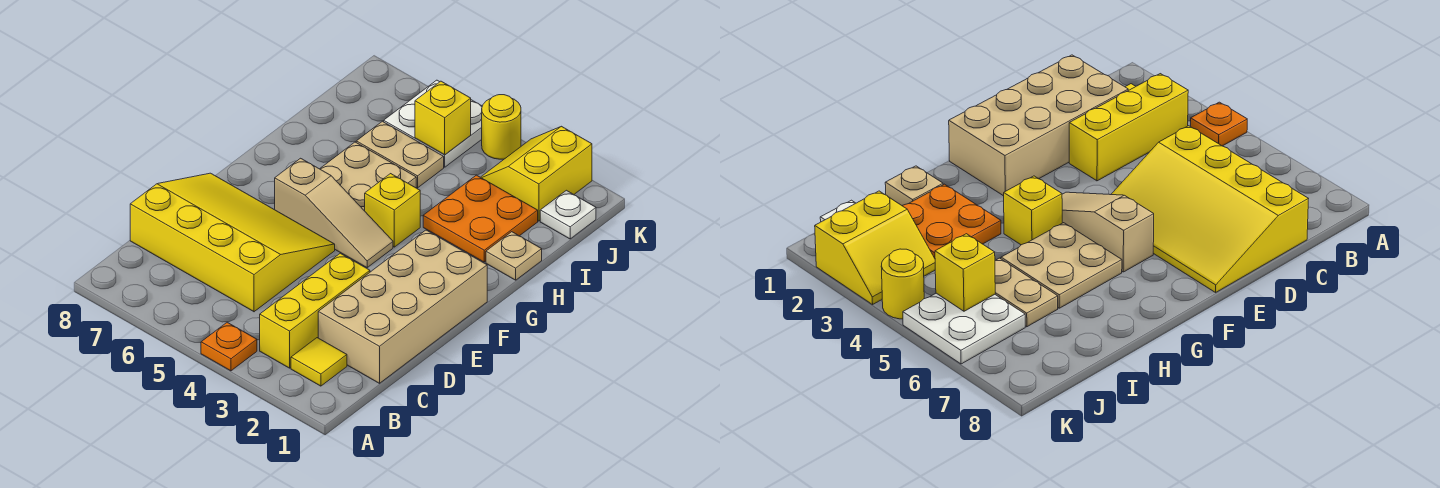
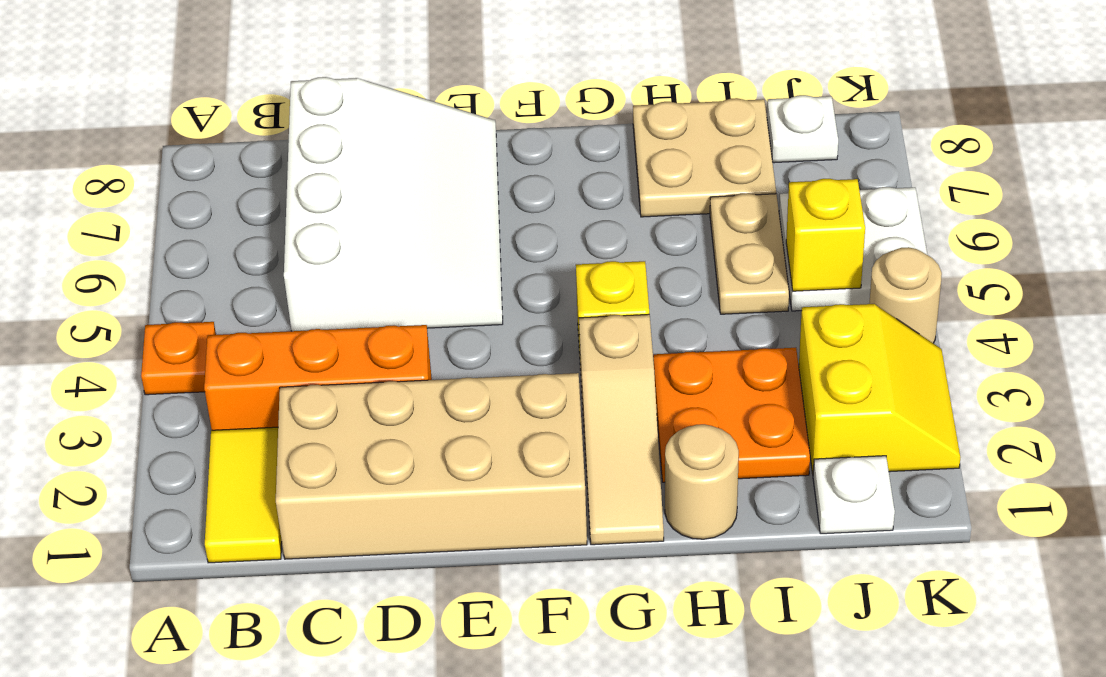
yellow 1x1 tile [291,338,347,386] -> yellow 1x2 tile [205,427,282,563]
yellow 1x3 brick [260,253,370,368] -> orange 1x3 brick [204,325,432,430]
yellow 3x4 slope [130,173,335,312] -> white 3x4 slope [284,77,503,331]
tan 1x3 slope [275,158,393,268] -> tan 1x3 slope moved to [579,314,664,545]
tan 2x2 plate [320,142,416,211] -> tan 2x2 plate moved to [633,98,776,217]
tan 1x1 plate [486,232,542,280] -> tan 1x1 round brick [665,424,739,539]
yellow 2x2 slope [481,126,592,221] -> yellow 2x2 slope turned to [799,304,960,473]
none -> white 1x1 plate [767,95,838,163]
yellow 1x1 round brick [482,95,521,159] -> tan 1x1 round brick [869,247,942,343]

